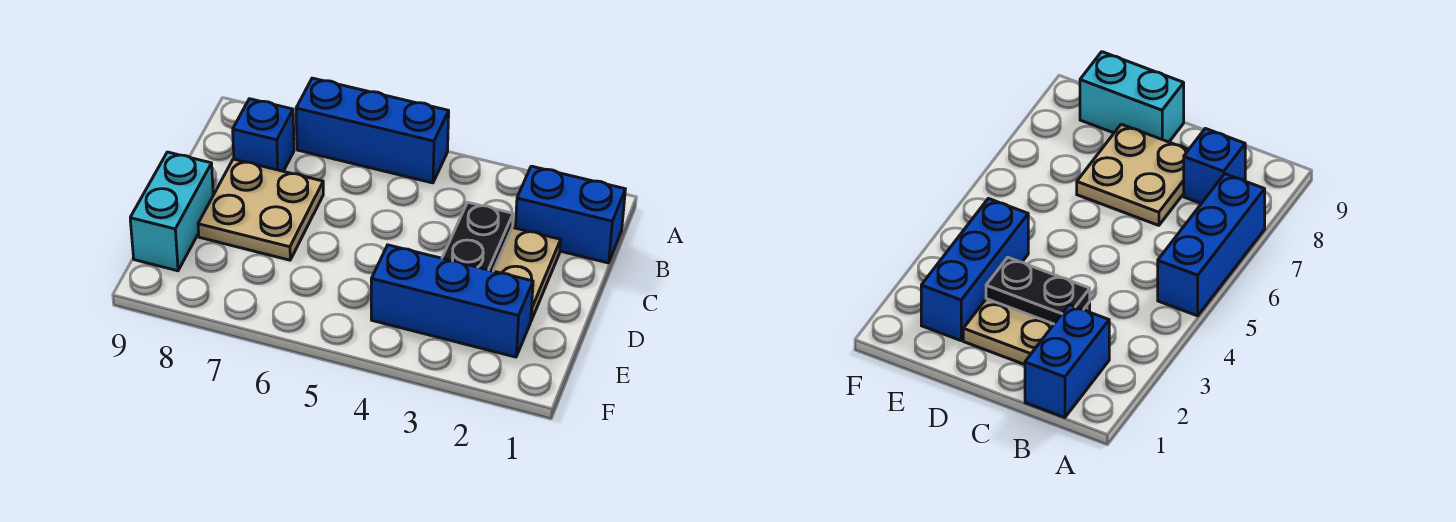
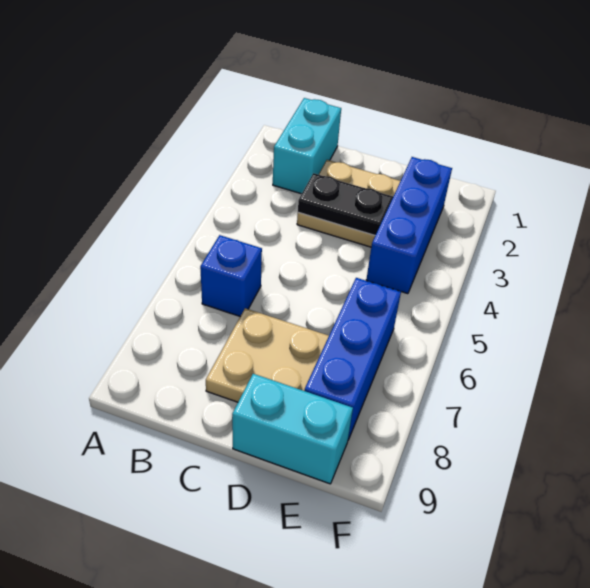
blue 1x3 brick [296,78,449,183] -> blue 1x3 brick moved to [304,278,401,440]
blue 1x2 brick [515,166,625,263] -> cyan 1x2 brick [273,98,341,194]
blue 1x1 brick [233,99,294,171] -> blue 1x1 brick moved to [200,235,262,316]

